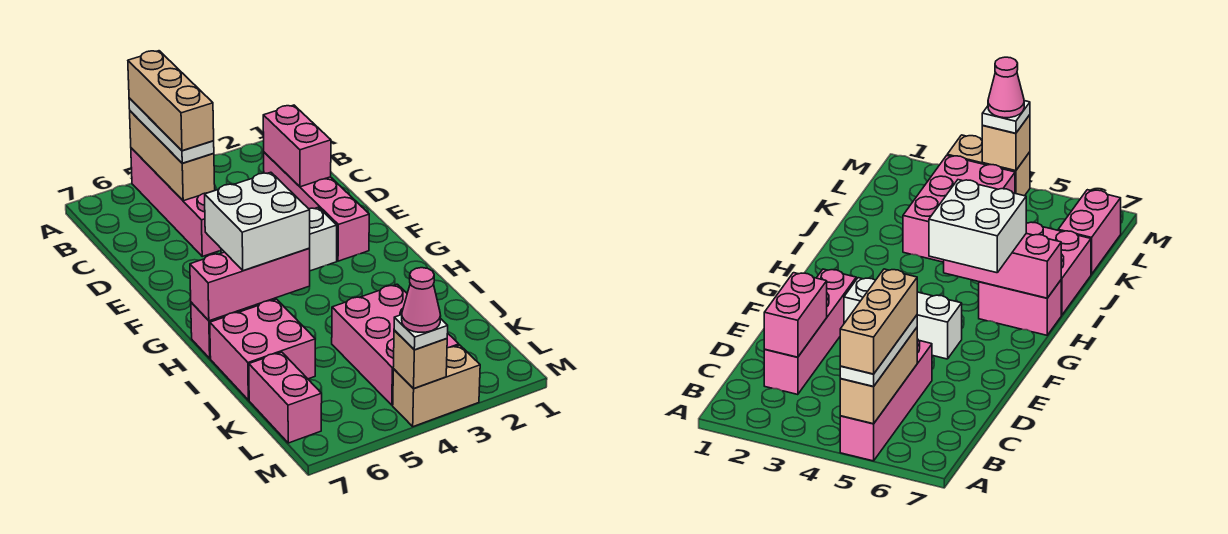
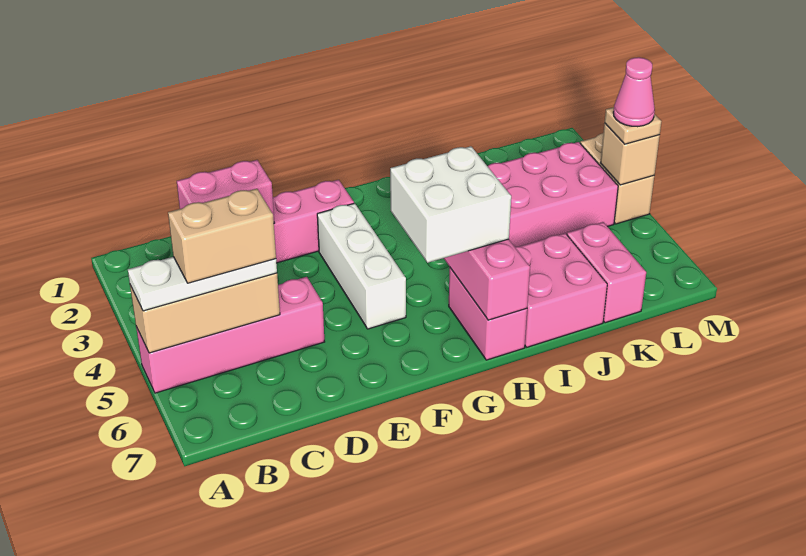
tan 1x3 brick [128,51,214,151] -> tan 1x2 brick [168,189,276,283]
pink 1x2 brick [249,352,322,443] -> pink 1x2 brick turned to [567,222,646,323]
white 1x1 plate [394,315,448,350] -> tan 1x1 plate [605,107,662,144]

